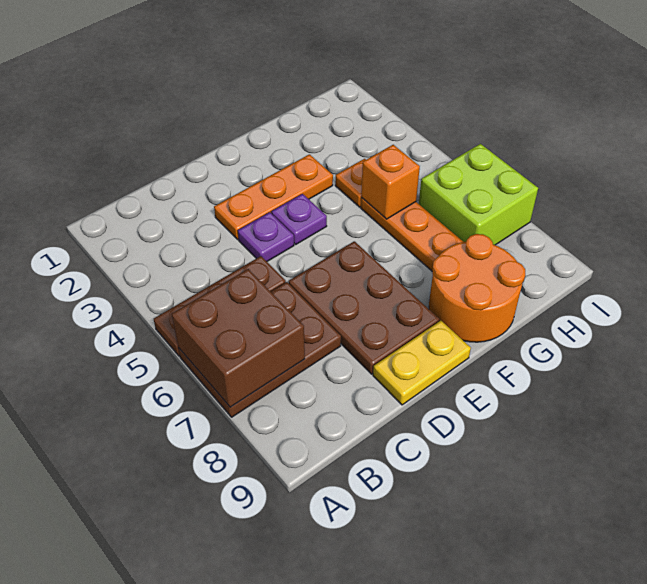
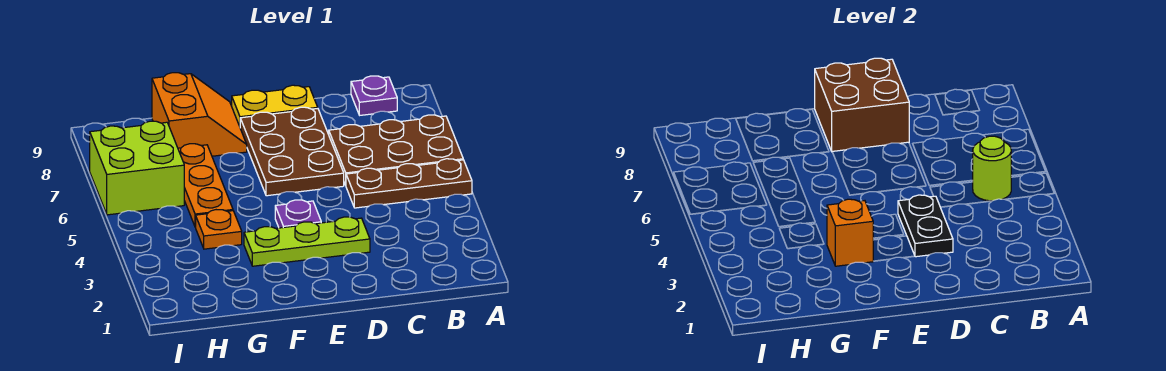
brown 2x2 brick [172,269,305,407] -> brown 2x2 brick moved to [815,58,909,151]
none -> lime 1x1 round brick [972,136,1012,201]
orange 1x3 plate [214,154,333,239] -> lime 1x3 plate [244,217,370,266]
none -> black 1x2 plate [898,195,953,257]
purple 1x1 plate [238,212,294,261] -> purple 1x1 plate moved to [351,76,397,115]
orange 2x2 round brick [429,234,525,342] -> orange 2x2 slope [152,73,247,156]
orange 1x1 brick [361,145,420,219] -> orange 1x1 brick moved to [827,199,873,266]

